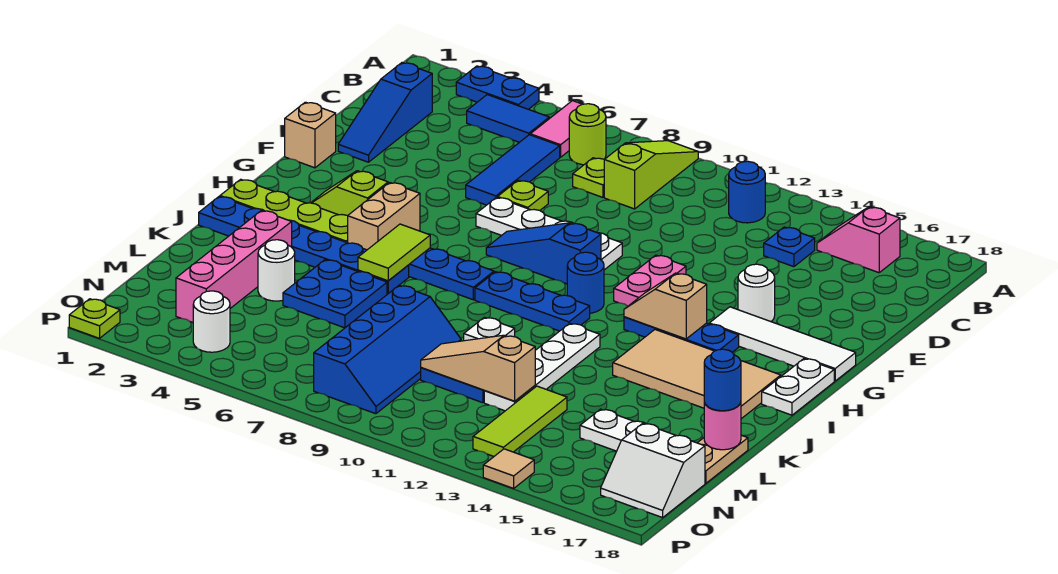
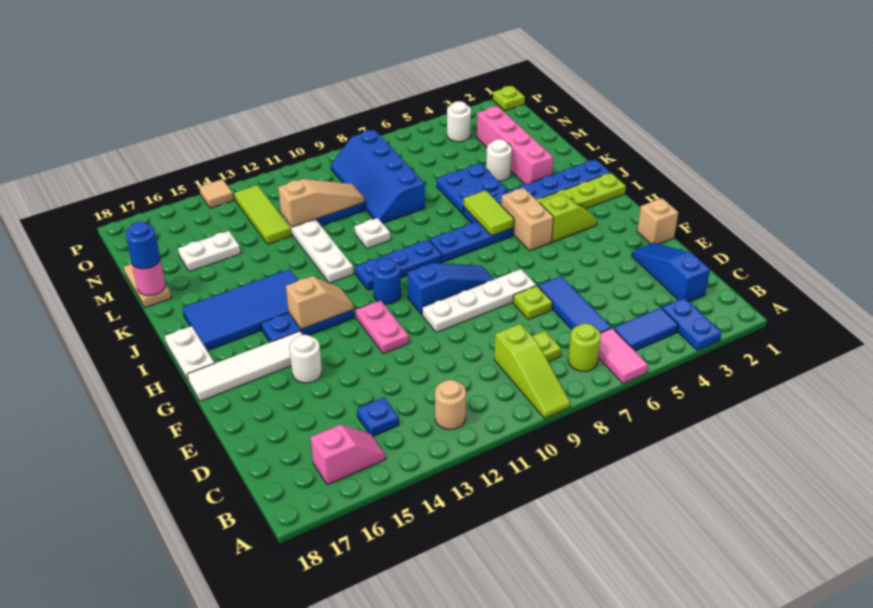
blue 1x2 plate [456,66,539,109] -> blue 1x2 plate turned to [662,298,722,350]
blue 1x1 round brick [729,161,765,223] -> tan 1x1 round brick [435,380,466,429]
tan 2x4 tile [613,330,781,419] -> blue 2x4 tile [182,269,298,351]
white 2x2 slope [601,423,705,518] -> none

